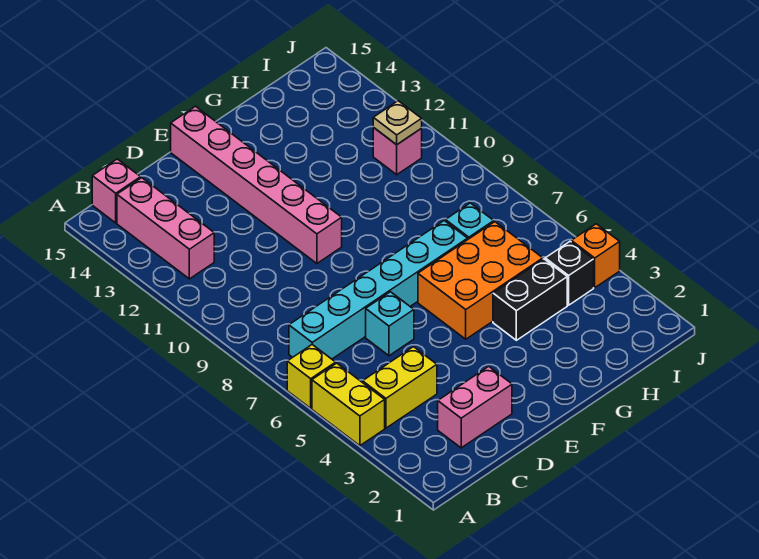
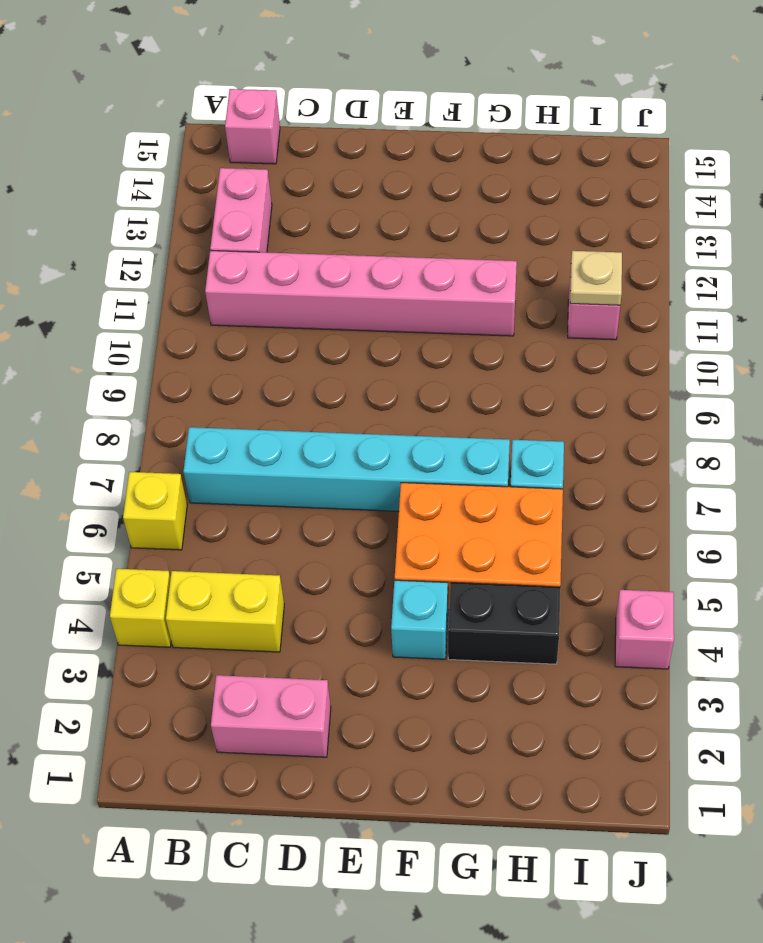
yellow 1x2 brick [312,363,385,446] -> yellow 1x1 brick [110,569,171,647]
pink 1x3 brick [117,178,214,279] -> pink 1x2 brick [210,168,272,252]
cyan 1x1 brick [366,292,414,356] -> cyan 1x1 brick moved to [391,580,448,659]
pink 1x6 brick [171,106,342,263] -> pink 1x6 brick turned to [205,251,517,336]
black 1x1 brick [545,242,594,305] -> none
orange 1x1 brick [571,224,620,288] -> pink 1x1 brick [615,590,674,669]

